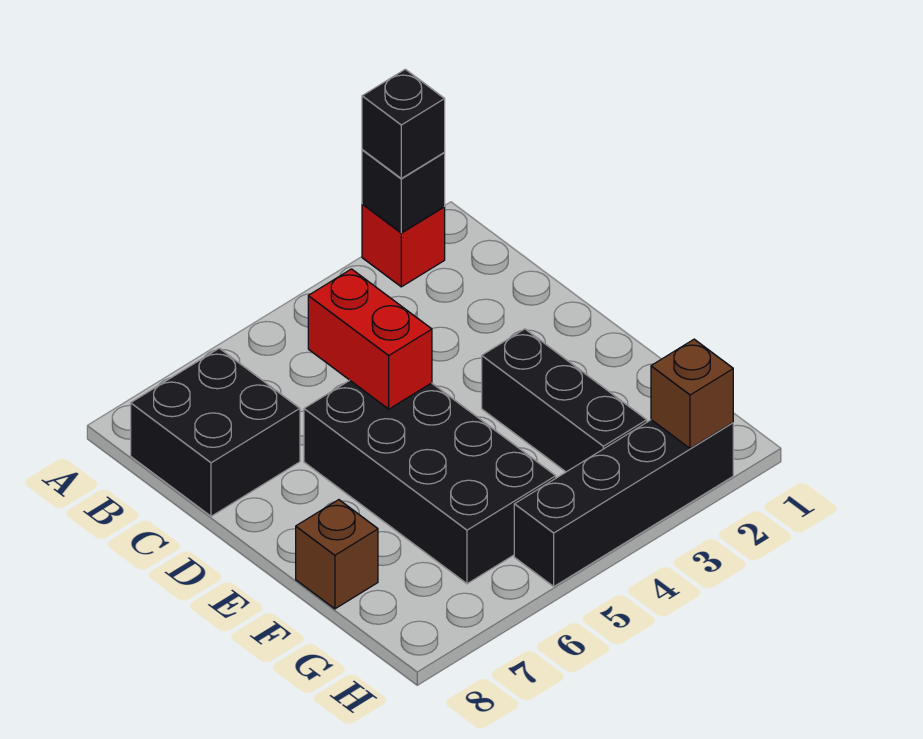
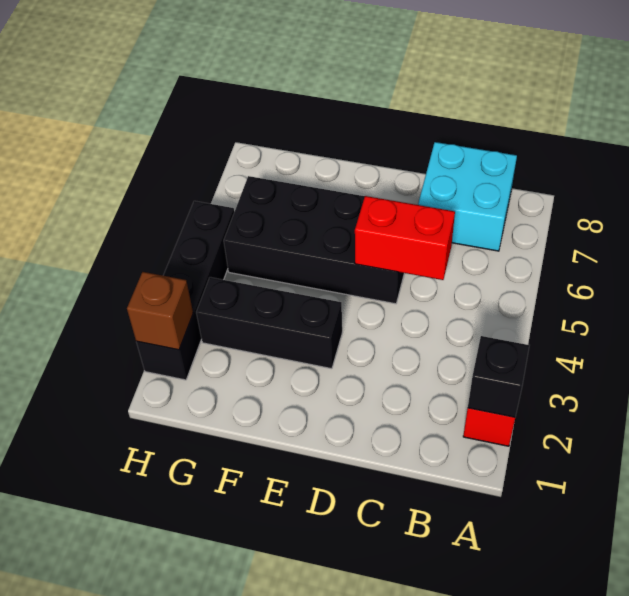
black 1x1 brick [362,69,445,178] -> none
black 2x2 brick [131,348,300,516] -> cyan 2x2 brick [418,142,517,251]
brown 1x1 brick [296,500,378,609] -> none

